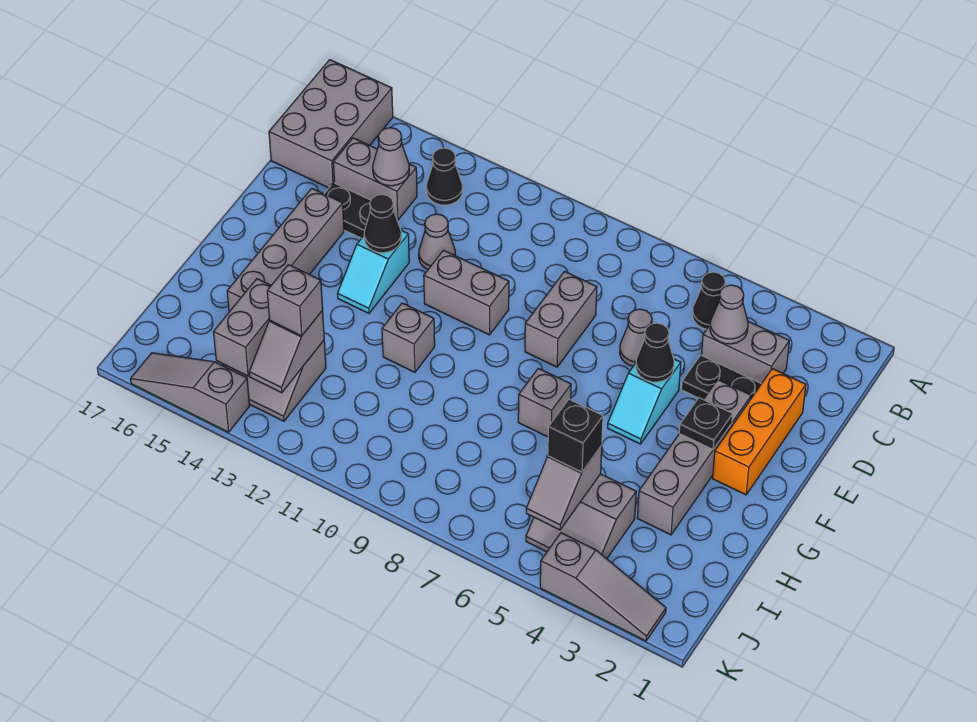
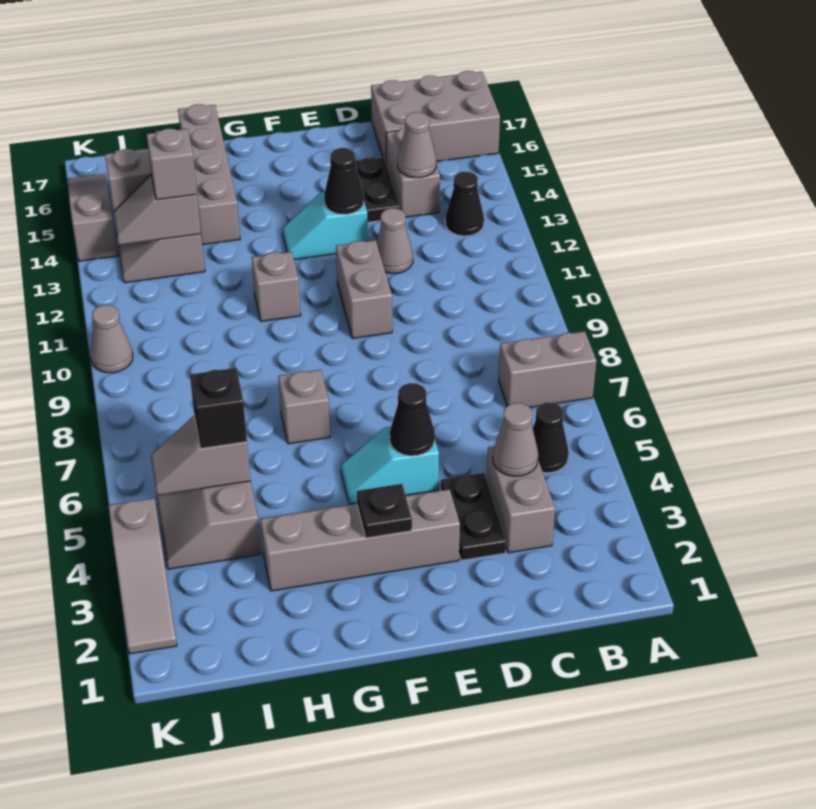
orange 1x3 brick [713,369,806,495] -> none
grey 1x1 cone [620,309,652,366] -> grey 1x1 cone moved to [90,305,133,373]
grey 1x2 brick [525,272,597,367] -> grey 1x2 brick moved to [499,331,596,407]
grey 1x4 brick [227,188,344,312] -> grey 1x4 brick turned to [178,104,240,245]

